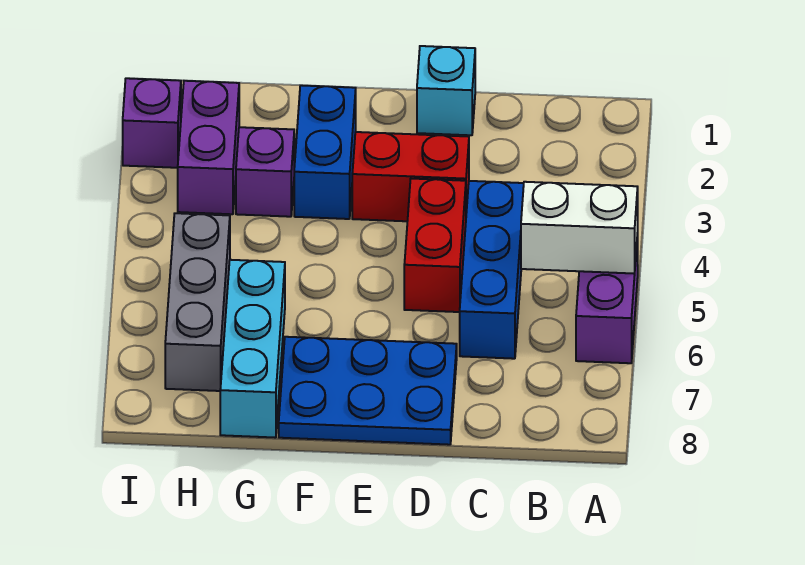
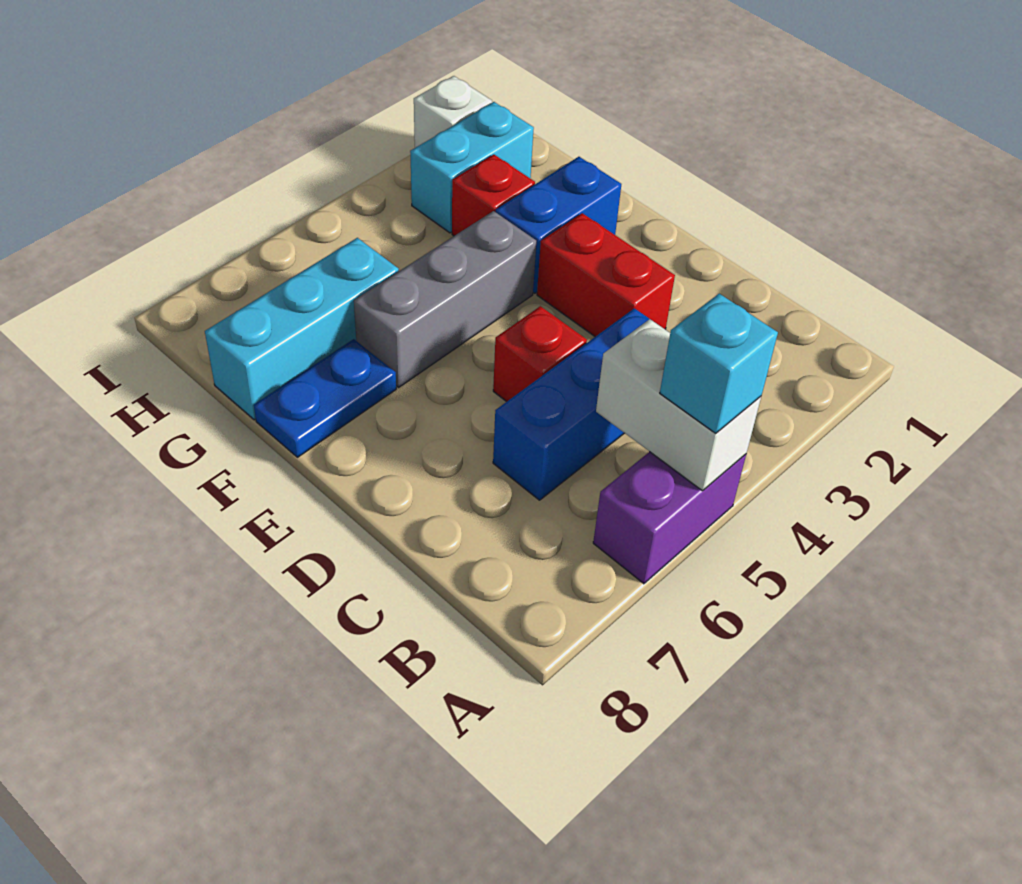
cyan 1x1 brick [417,46,475,135] -> cyan 1x1 brick moved to [660,294,778,433]
red 1x2 brick [404,179,466,312] -> red 1x1 brick [493,306,587,402]
blue 2x3 plate [279,337,457,445] -> blue 1x2 plate [254,339,396,457]
purple 1x1 brick [236,127,294,217] -> red 1x1 brick [452,154,535,236]
purple 1x2 brick [178,81,239,214] -> cyan 1x2 brick [410,102,534,233]
grey 1x3 brick [165,213,230,391] -> grey 1x3 brick moved to [354,211,536,387]
purple 1x1 brick [123,78,181,168] -> white 1x1 brick [414,76,492,148]

